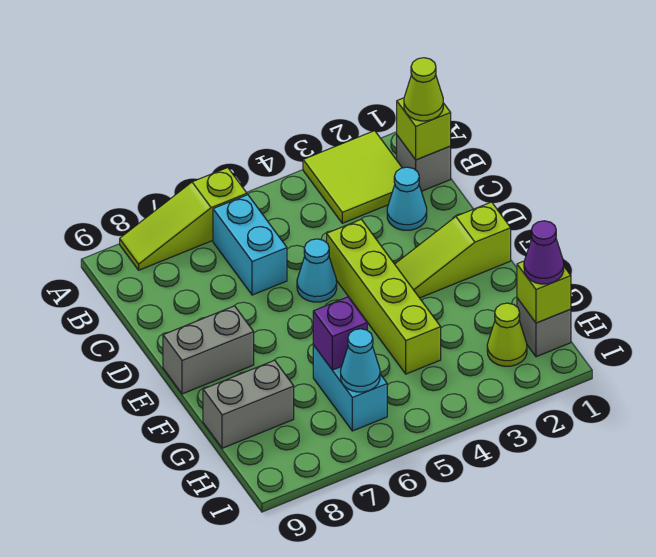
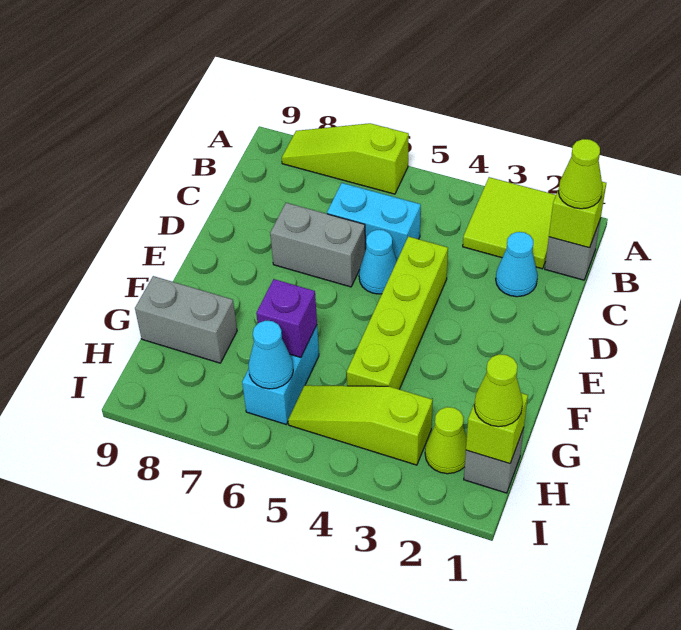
cyan 1x2 brick [213,195,287,295] -> cyan 1x2 brick turned to [327,183,421,260]
lime 1x3 slope [395,202,511,298] -> lime 1x3 slope moved to [288,385,433,465]
grey 1x2 brick [163,306,254,394] -> grey 1x2 brick moved to [270,203,365,287]
purple 1x1 cone [524,221,564,284] -> lime 1x1 cone [474,354,523,427]

